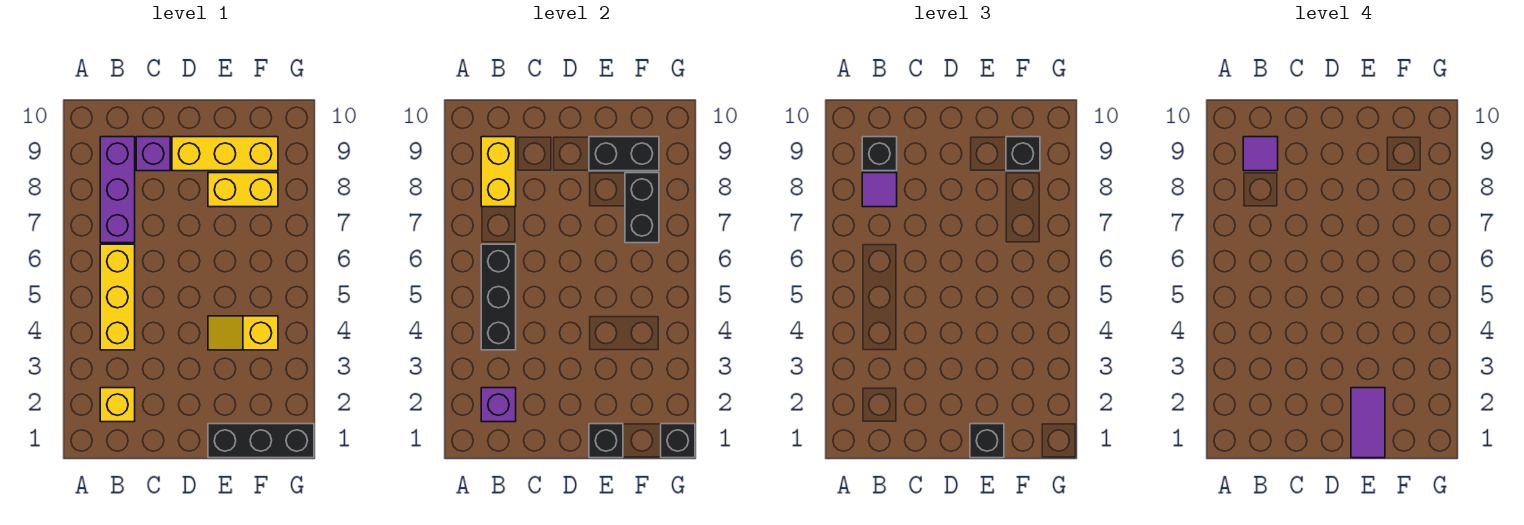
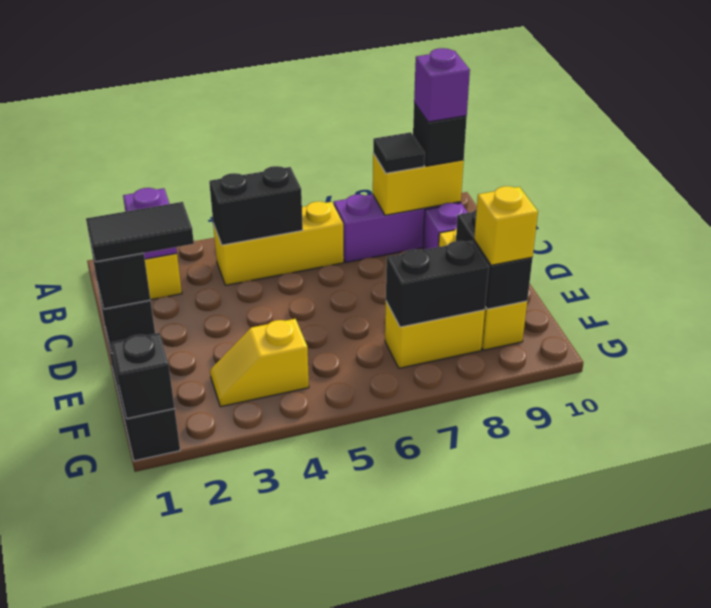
black 1x3 brick [481,244,516,350] -> black 1x2 brick [209,166,303,245]
purple 1x1 tile [862,173,897,207] -> black 1x1 tile [373,132,425,173]
purple 1x1 tile [1243,137,1278,171] -> purple 1x1 brick [414,48,470,122]
purple 1x2 tile [1351,388,1385,458] -> black 1x2 tile [86,202,194,262]
yellow 1x2 slope [208,316,278,350] -> yellow 1x2 slope turned to [210,319,309,407]
yellow 1x2 brick [208,173,278,207] -> yellow 1x2 brick turned to [385,302,485,368]
black 1x1 brick [1006,137,1040,171] -> yellow 1x1 brick [474,186,538,265]

